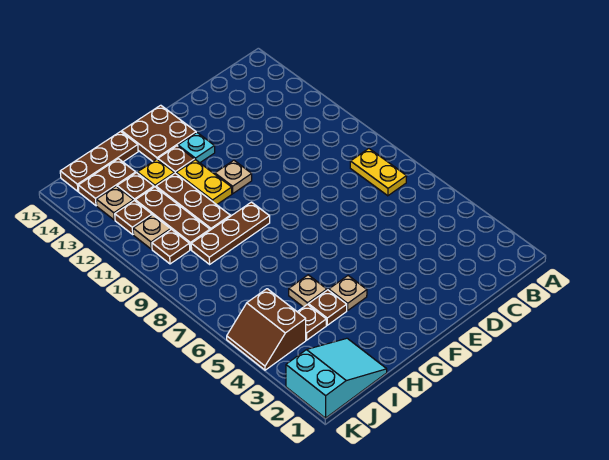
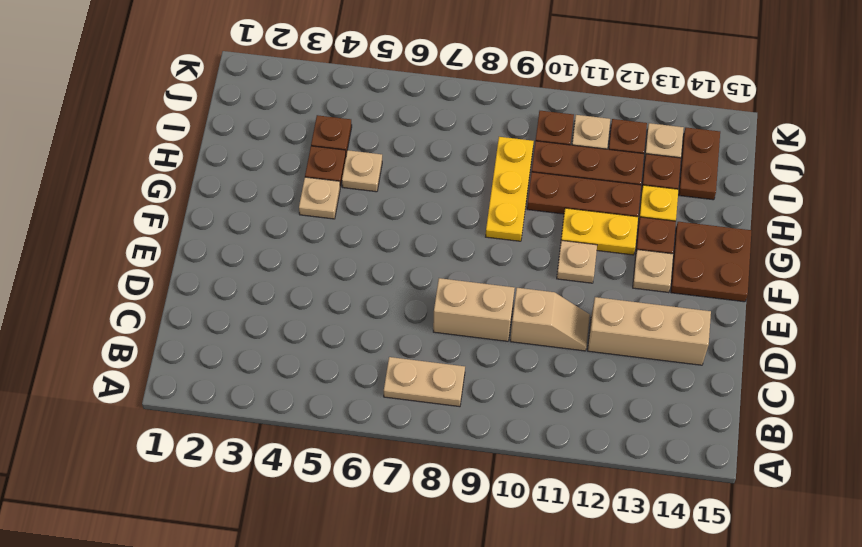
yellow 1x2 plate [350,149,407,196] -> tan 1x2 plate [384,357,465,407]
none -> tan 1x2 brick [433,278,515,341]
none -> tan 1x2 slope [510,288,590,351]
none -> tan 1x3 brick [588,297,711,365]
cyan 1x1 plate [178,133,215,163] -> tan 1x1 plate [633,250,673,293]
brown 1x3 plate [191,202,270,264] -> yellow 1x3 plate [486,137,534,241]
brown 1x3 plate [60,131,138,191] -> none
cyan 2x3 slope [286,338,387,418] -> none
brown 2x2 slope [227,289,306,370] -> none

